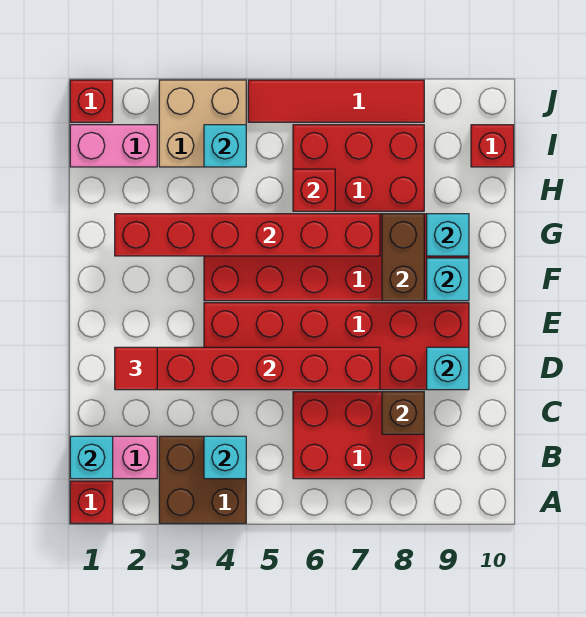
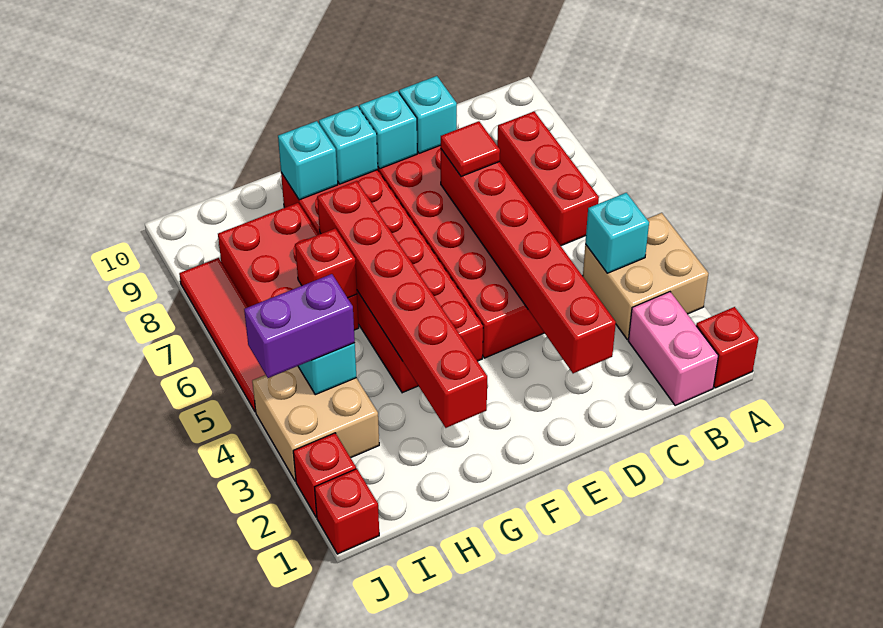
brown 2x2 brick [159,436,246,523] -> tan 2x2 brick [583,213,709,340]
cyan 1x1 brick [70,436,113,479] -> cyan 1x1 brick moved to [359,91,417,169]
red 2x3 brick [293,392,424,479] -> red 1x3 brick [497,112,599,246]
brown 1x1 brick [382,392,424,434] -> none
red 1x1 tile [115,347,157,390] -> red 1x1 tile moved to [441,121,500,177]
brown 1x2 brick [382,214,424,301] -> none
pink 1x2 brick [70,125,157,167] -> none
none -> purple 1x2 brick [244,274,355,378]
red 1x1 brick [471,125,514,167] -> red 1x1 brick moved to [293,433,356,517]

